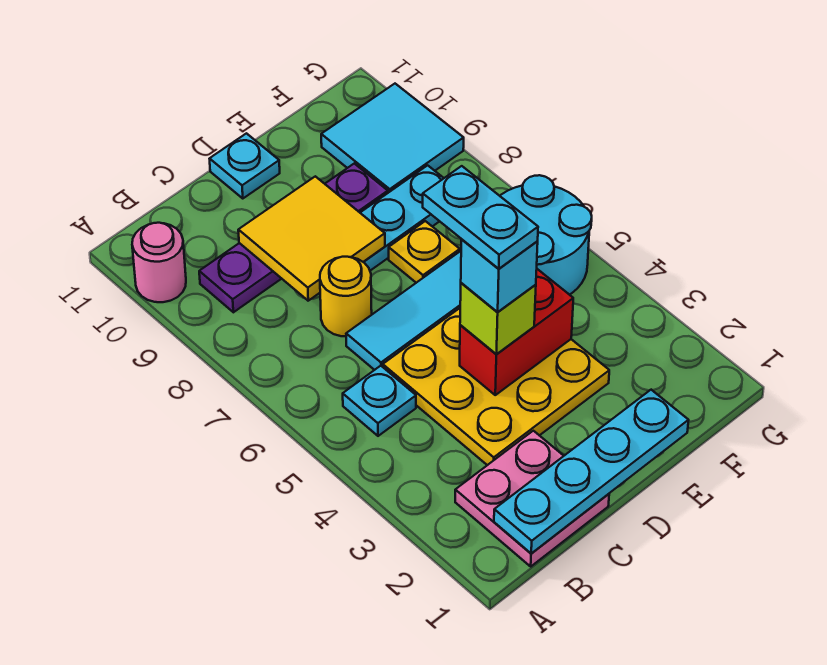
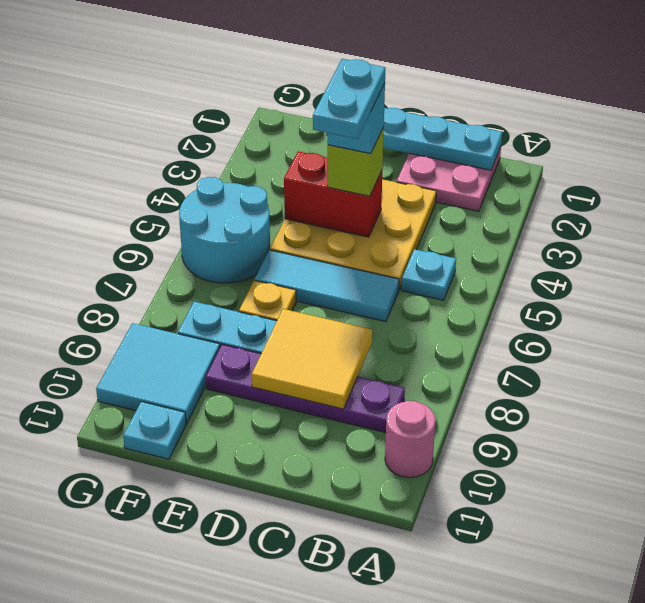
yellow 1x1 round brick [320,257,372,336] -> none
cyan 1x1 plate [210,133,280,199] -> cyan 1x1 plate moved to [123,401,186,459]

